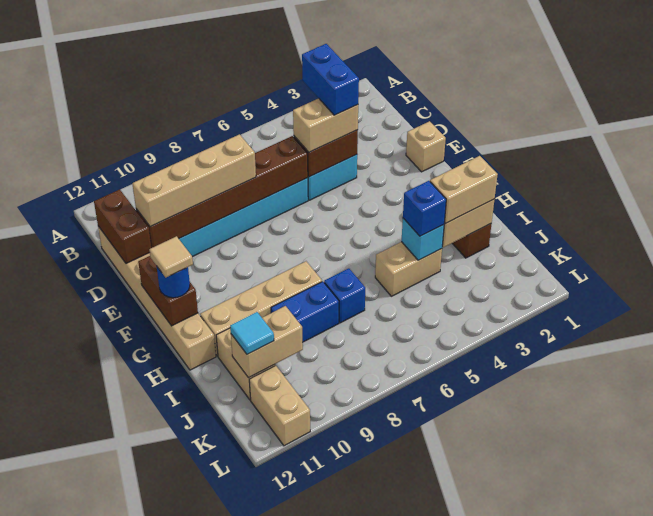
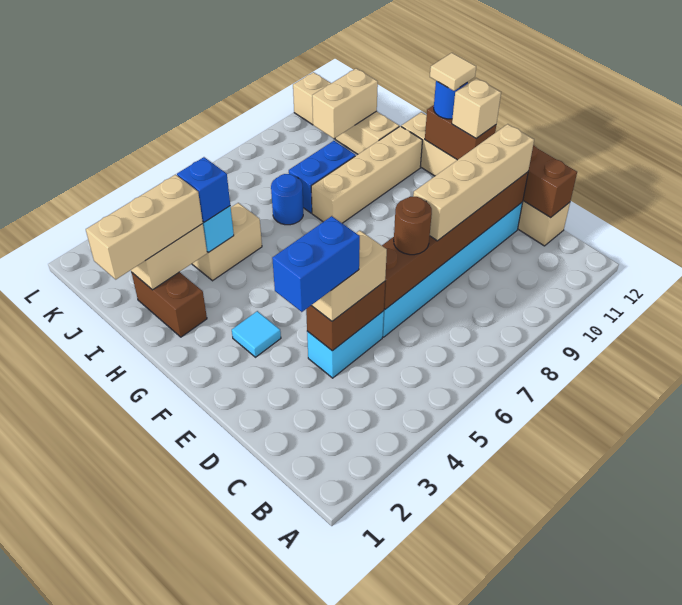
blue 1x2 brick [302,44,359,115] -> blue 1x2 brick turned to [272,216,360,312]
none -> brown 1x1 round brick [394,197,432,255]
tan 1x1 brick [406,121,446,172] -> tan 1x1 brick moved to [452,78,501,138]
tan 1x2 brick [430,156,498,224] -> tan 1x3 brick [86,175,203,279]
blue 1x1 brick [324,268,365,323] -> blue 1x1 round brick [271,174,303,225]
cyan 1x1 tile [230,312,274,354] -> cyan 1x1 tile moved to [232,311,281,357]

